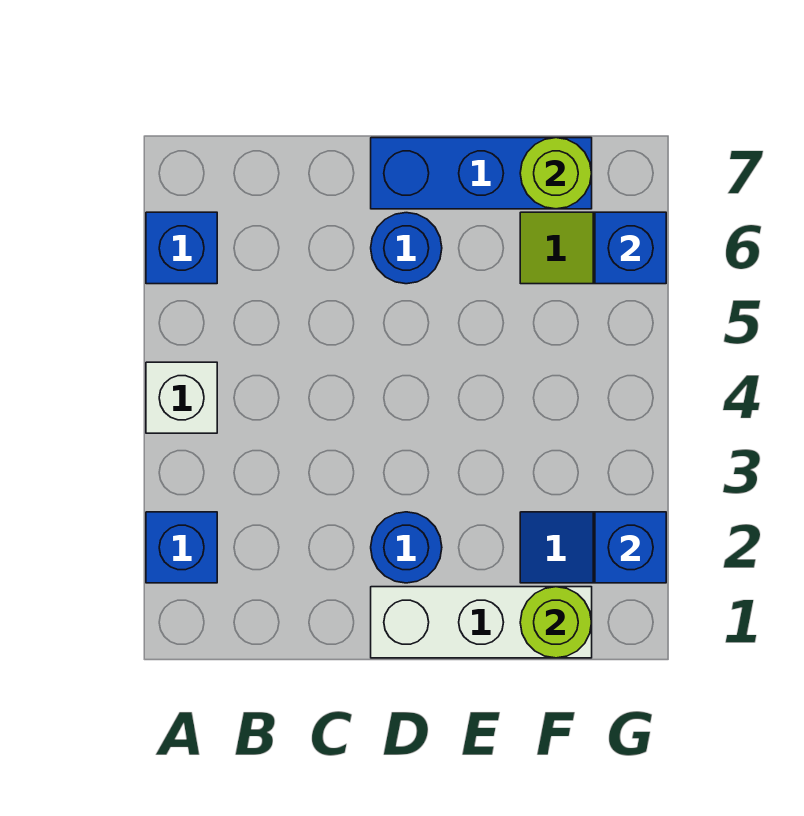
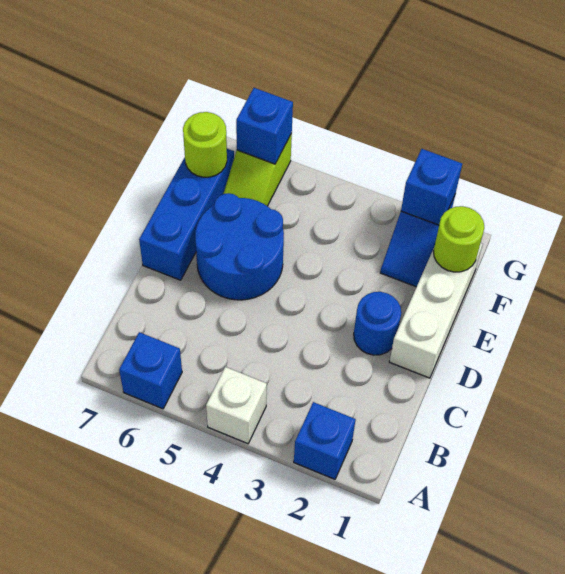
blue 1x1 round brick [371,213,442,284] -> blue 2x2 round brick [195,193,284,300]

